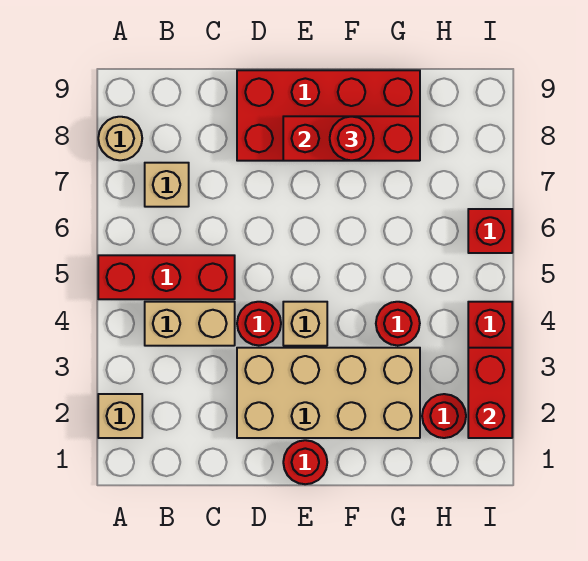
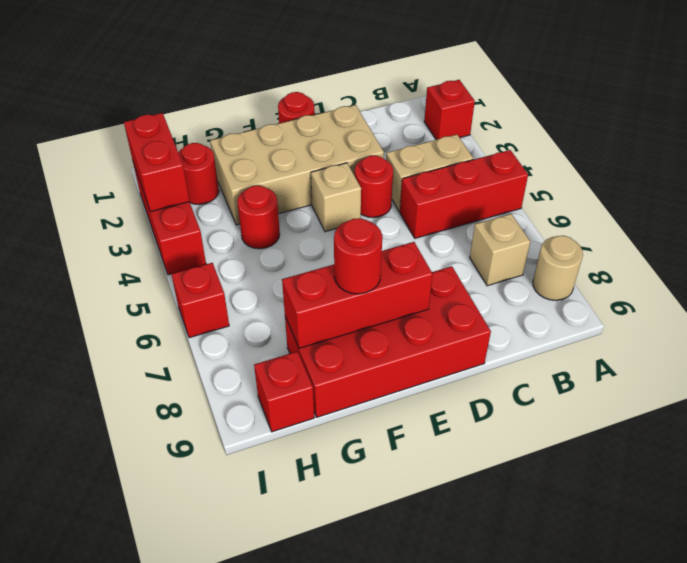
tan 1x1 brick [98,394,142,438] -> red 1x1 brick [424,80,475,140]
none -> red 1x1 brick [254,351,314,432]

